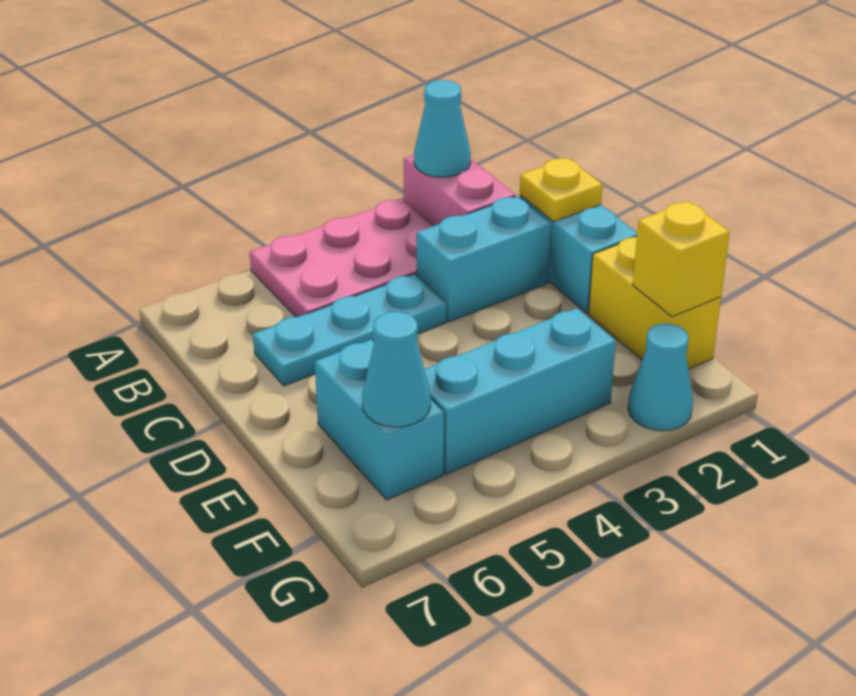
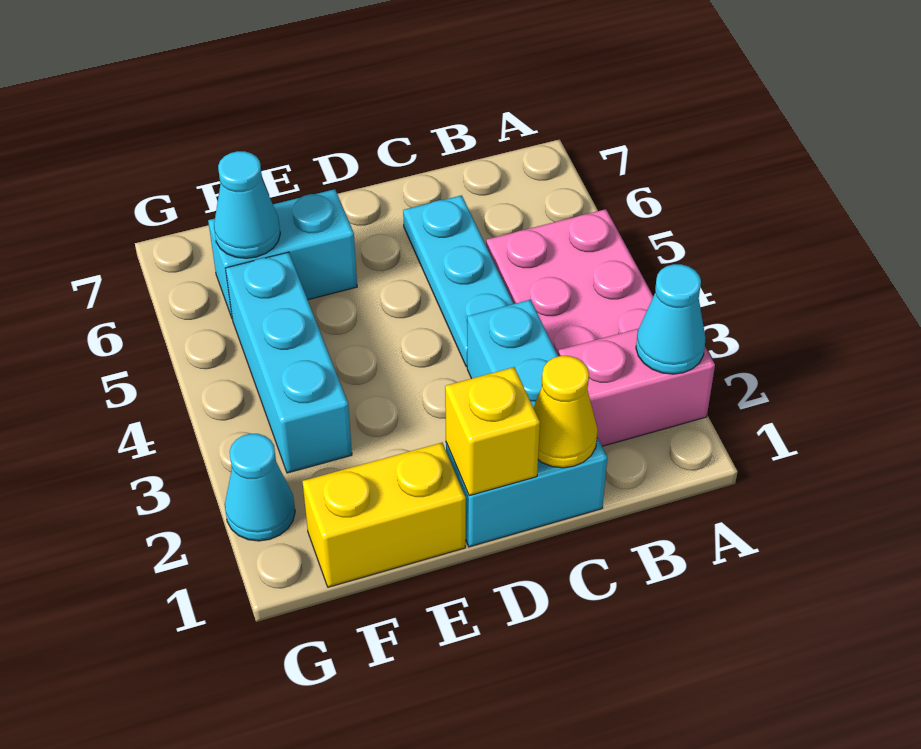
yellow 1x1 plate [520,158,603,222] -> yellow 1x1 cone [533,356,598,468]
yellow 1x1 brick [633,201,730,317] -> yellow 1x1 brick moved to [445,367,540,496]

